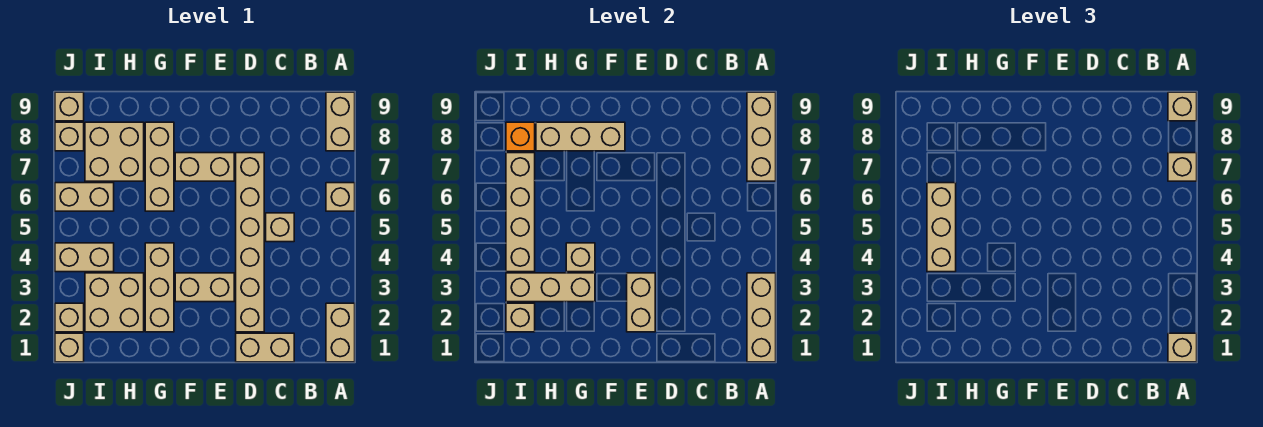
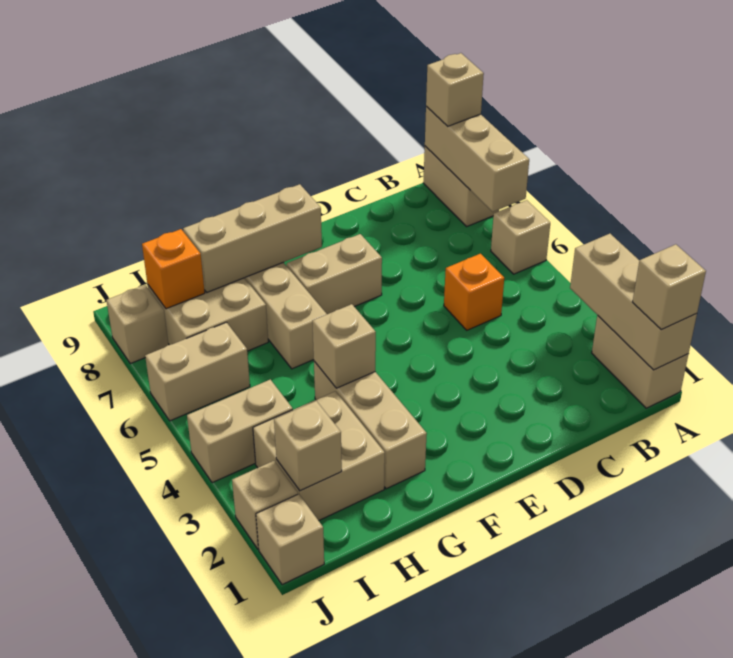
tan 1x1 brick [1168,153,1197,181] -> none
tan 1x2 brick [236,333,294,362] -> none
tan 1x1 brick [266,213,294,242] -> orange 1x1 brick [444,254,504,330]
tan 1x6 brick [236,153,264,332] -> none
tan 1x2 brick [627,273,655,332] -> none
tan 1x2 brick [175,273,234,302] -> none
tan 1x3 brick [506,273,595,302] -> none
tan 1x4 brick [506,153,535,272] -> none
tan 1x3 brick [927,183,956,272] -> none
tan 1x1 brick [55,92,84,121] -> none

